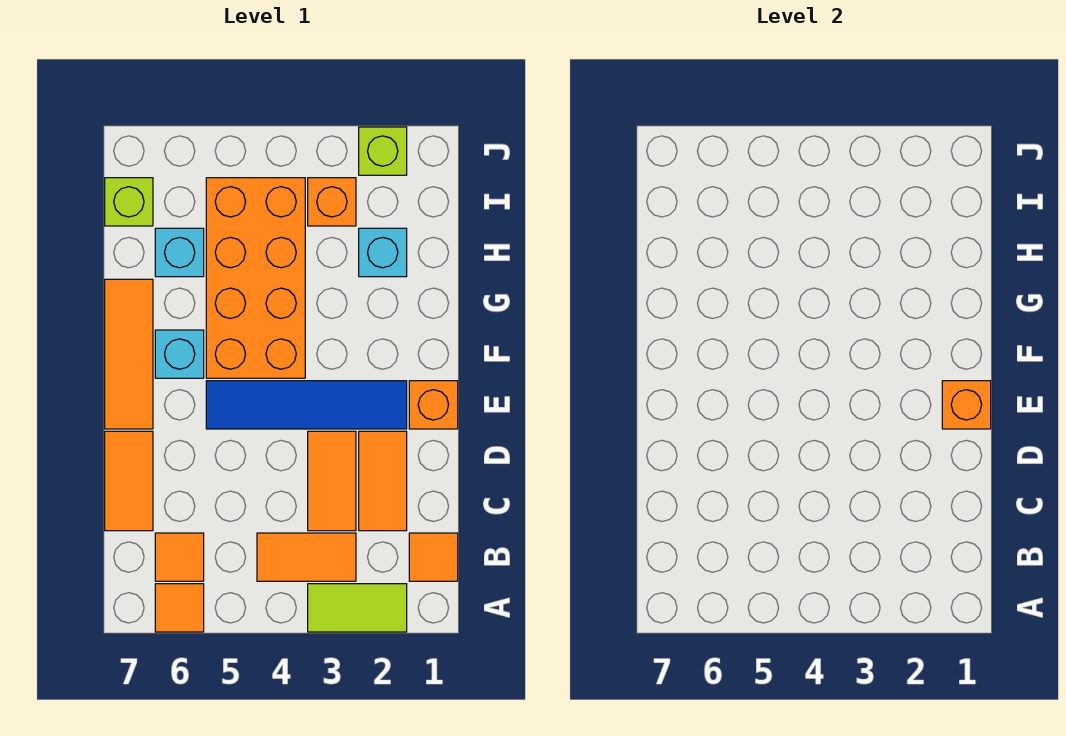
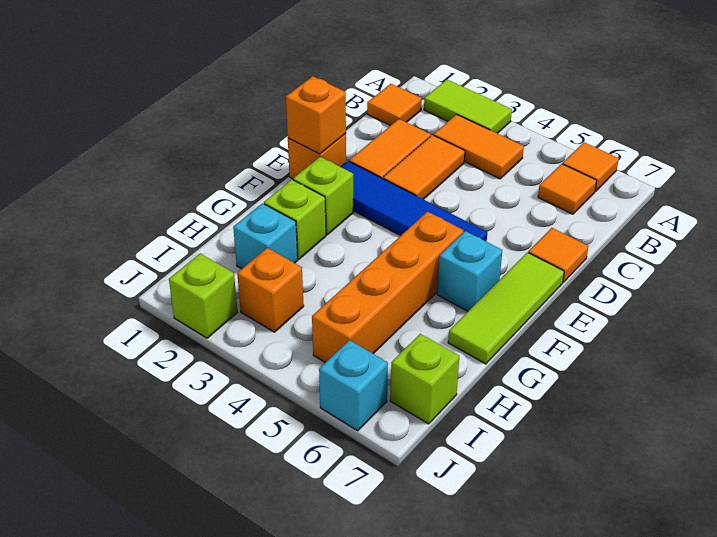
orange 1x2 tile [105,431,153,531] -> orange 1x1 tile [528,228,588,282]
orange 1x3 tile [105,279,153,429] -> lime 1x3 tile [448,252,564,364]
none -> lime 1x1 brick [293,157,353,235]
orange 2x4 brick [206,178,305,378] -> orange 1x4 brick [312,212,464,363]
none -> lime 1x1 brick [264,180,326,259]
cyan 1x1 brick [155,228,204,277] -> cyan 1x1 brick moved to [319,340,388,431]

